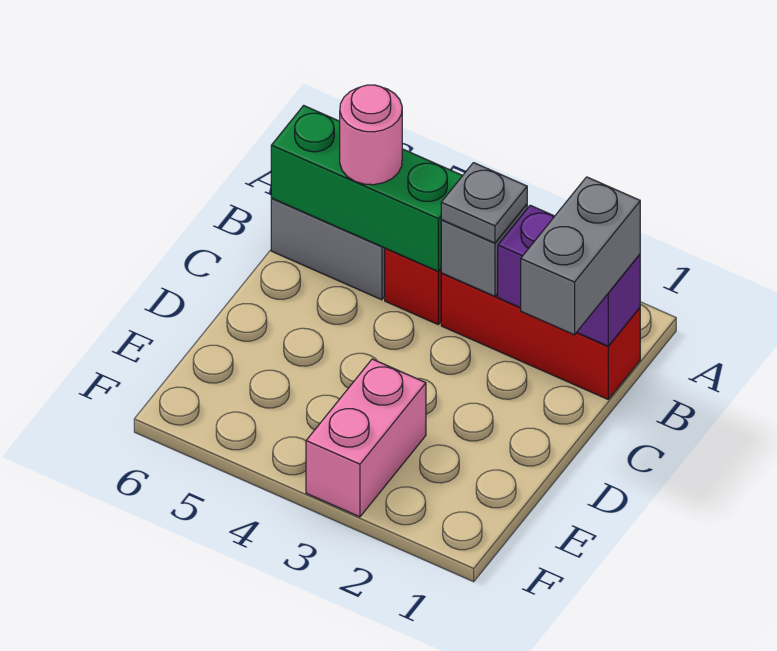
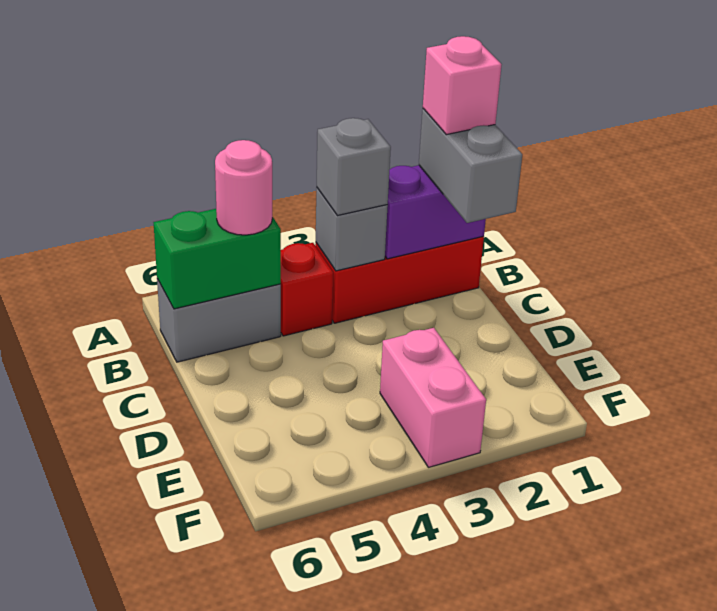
none -> pink 1x1 brick [423,36,502,135]
grey 1x1 plate [441,163,527,243] -> grey 1x1 brick [317,118,391,216]
green 1x3 brick [271,105,463,271] -> green 1x2 brick [154,209,281,309]

